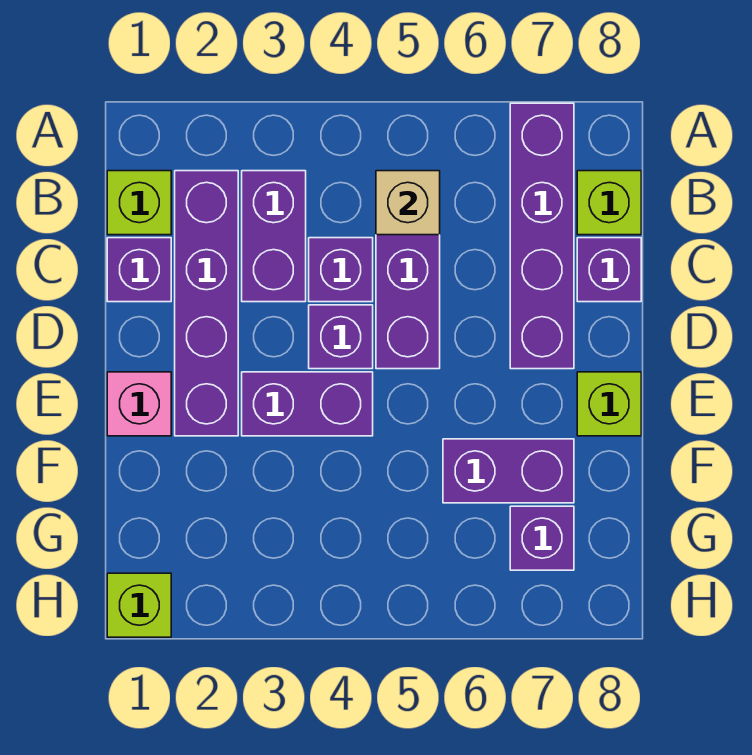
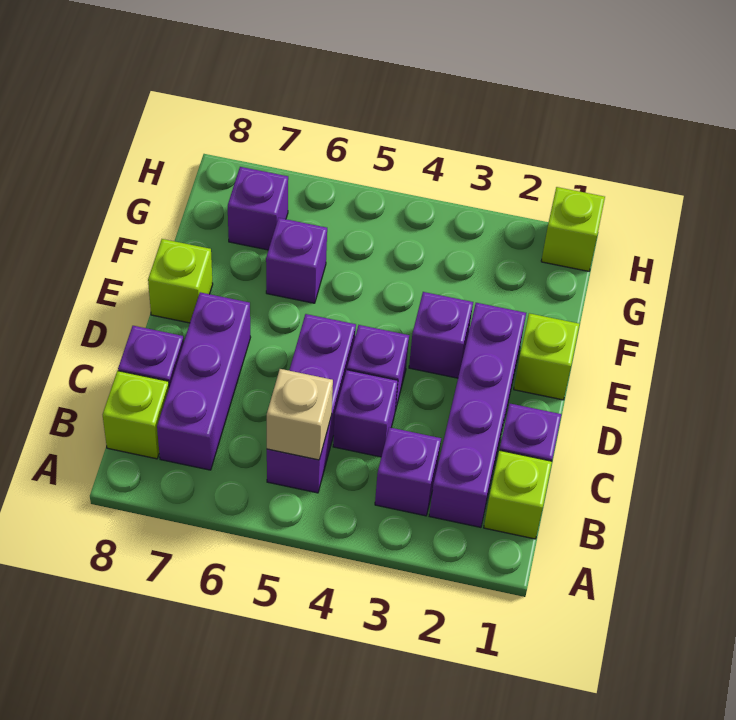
purple 1x4 brick [510,103,574,369] -> purple 1x3 brick [157,292,251,470]
purple 1x2 brick [242,171,306,302] -> purple 1x1 brick [375,427,441,516]
pink 1x1 brick [107,372,171,436] -> lime 1x1 brick [514,313,580,400]
purple 1x2 brick [242,372,373,436] -> purple 1x1 brick [409,292,473,378]
purple 1x2 brick [443,439,574,503] -> purple 1x1 brick [266,218,327,303]

